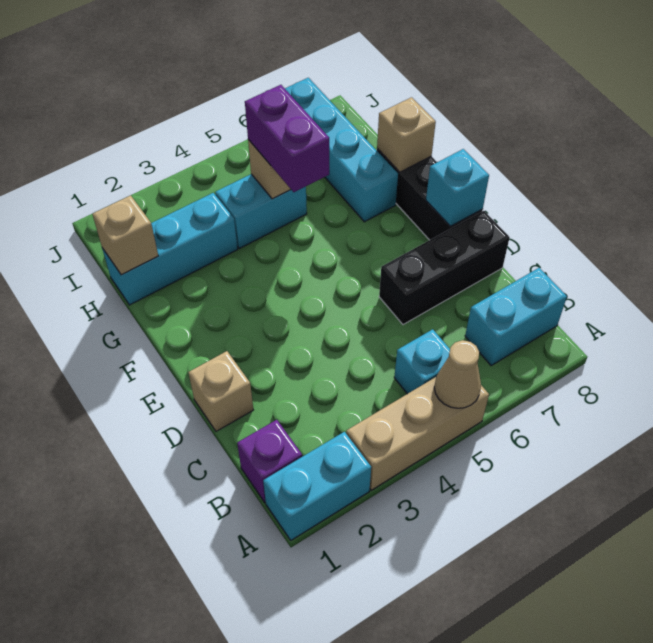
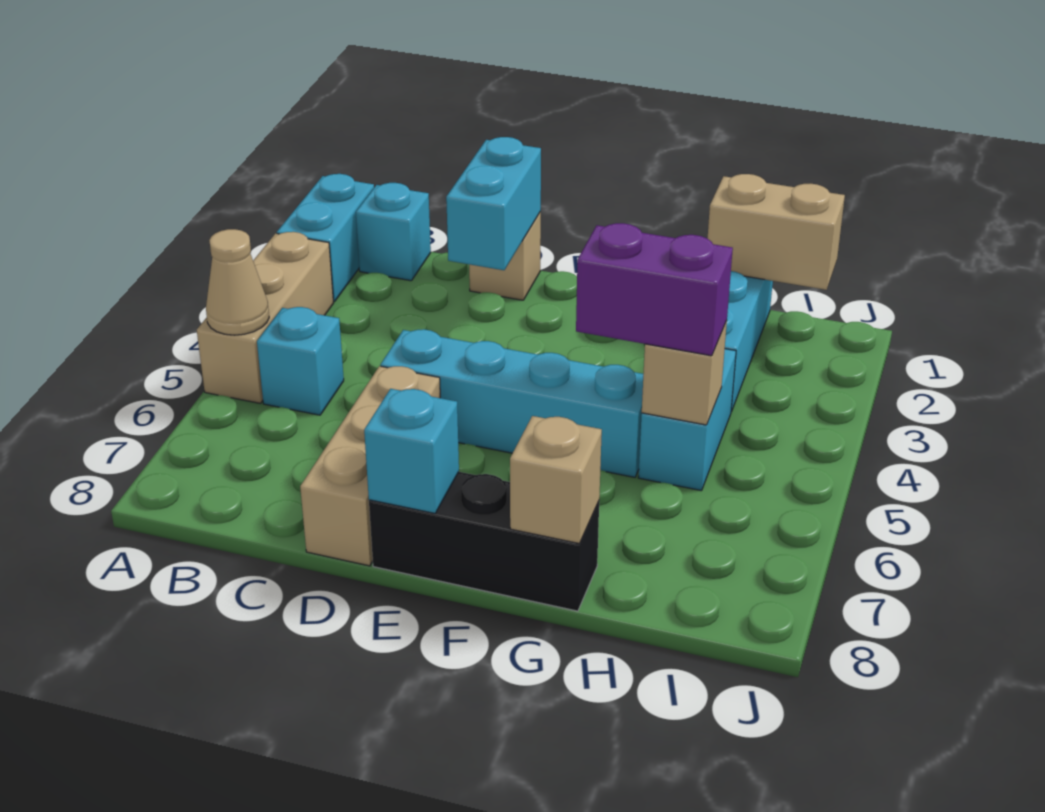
purple 1x1 brick [237,420,302,502] -> cyan 1x1 brick [356,183,431,281]
cyan 1x2 brick [465,268,567,365] -> cyan 1x2 brick moved to [446,137,541,270]
black 1x3 brick [379,211,510,325] -> tan 1x3 brick [300,366,440,566]
cyan 1x4 brick [285,78,398,222] -> cyan 1x4 brick moved to [380,329,643,477]
tan 1x1 brick [92,195,158,275] -> tan 1x2 brick [708,174,845,290]

